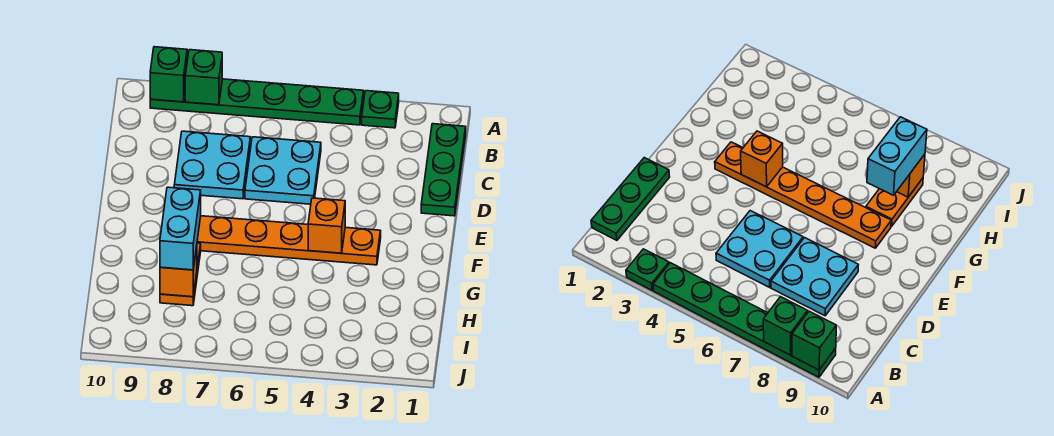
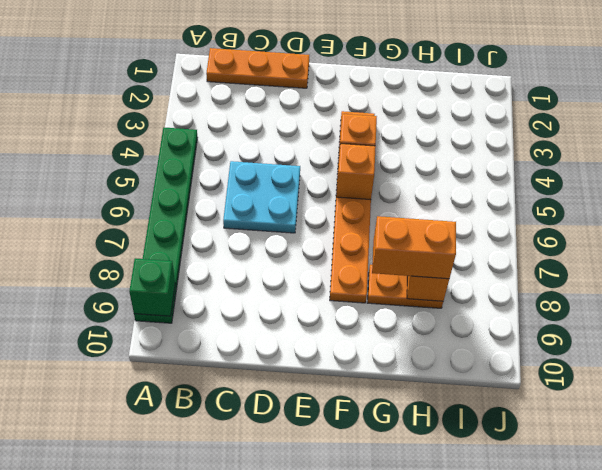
green 1x1 plate [362,91,399,128] -> none
green 1x1 brick [185,50,222,105] -> none
green 1x3 plate [421,124,466,216] -> orange 1x3 plate [206,48,309,88]
cyan 2x2 plate [174,131,250,199] -> none
none -> orange 1x1 brick [336,143,376,200]
cyan 1x2 brick [160,187,201,270] -> orange 1x2 brick [372,216,456,279]

